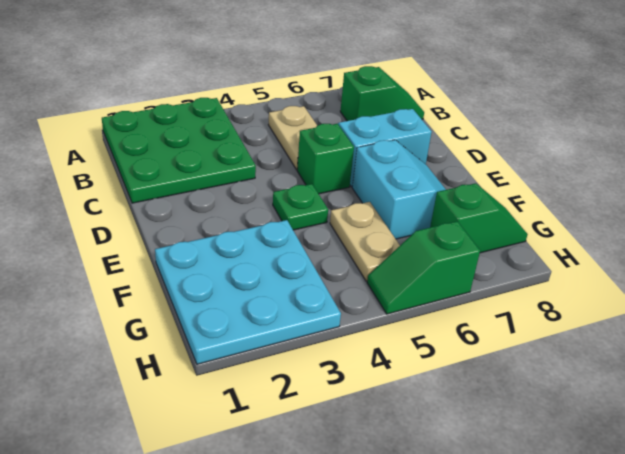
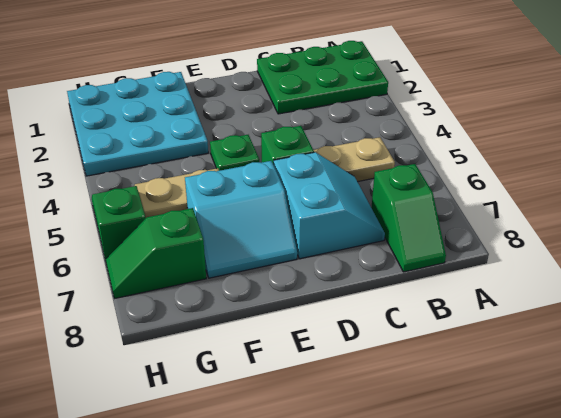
green 3x3 plate [102,98,256,203] -> green 2x3 plate [257,41,388,114]
green 1x2 slope [430,183,528,253] -> green 1x2 slope turned to [106,208,206,298]

